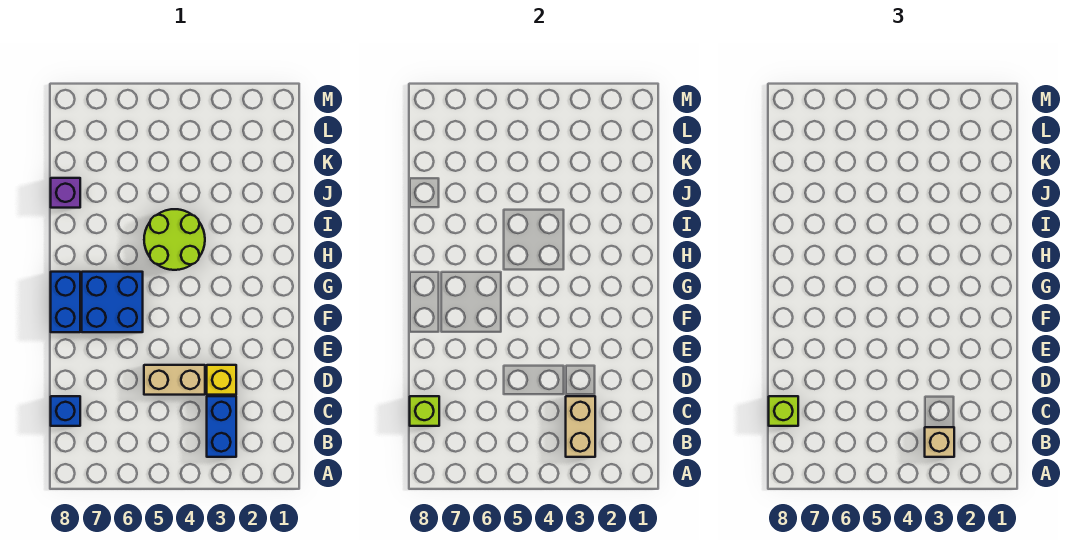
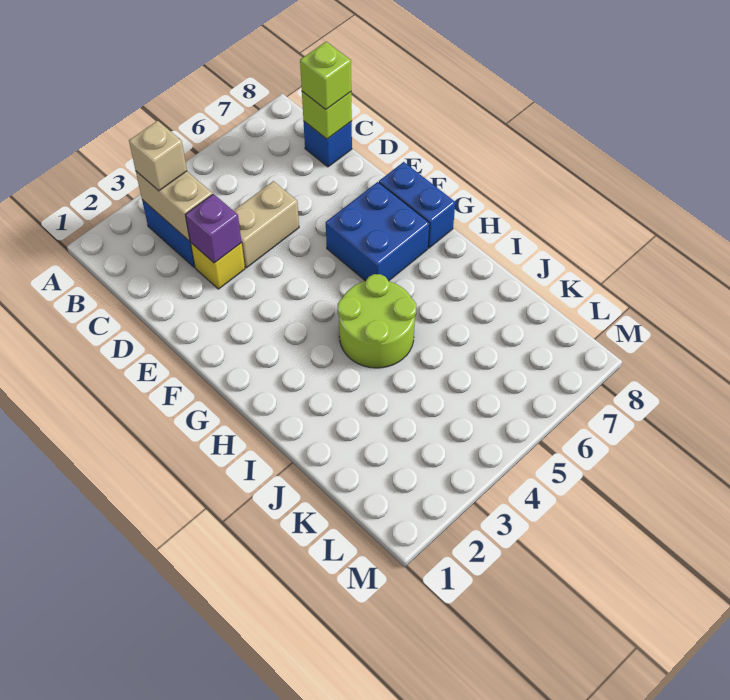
purple 1x1 brick [51,178,80,208] -> purple 1x1 brick moved to [185,194,242,263]

